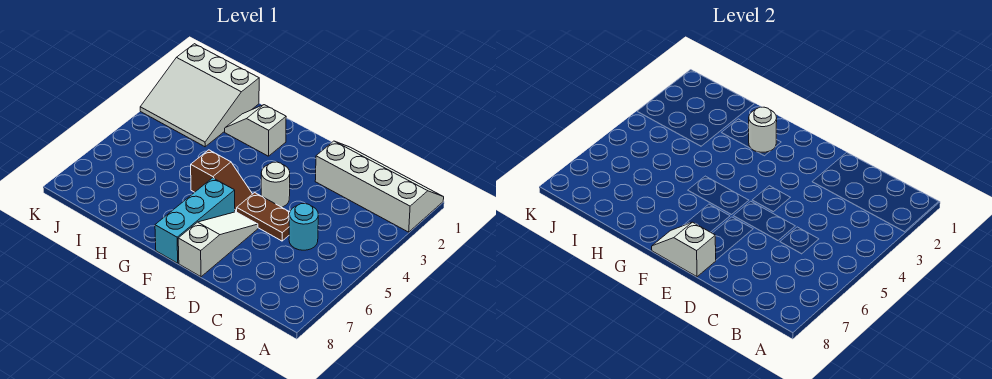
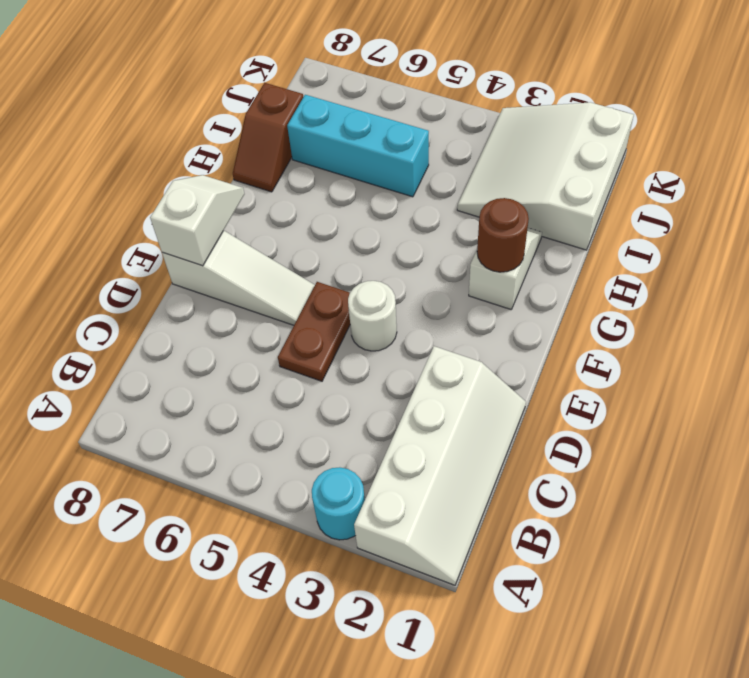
cyan 1x1 round brick [289,204,318,250] -> cyan 1x1 round brick moved to [312,467,365,540]
brown 1x2 slope [191,150,252,212] -> brown 1x2 slope moved to [233,83,303,192]
cyan 1x3 brick [155,178,235,263] -> cyan 1x3 brick moved to [287,95,429,197]
white 1x1 round brick [749,107,777,152] -> brown 1x1 round brick [477,198,529,272]

